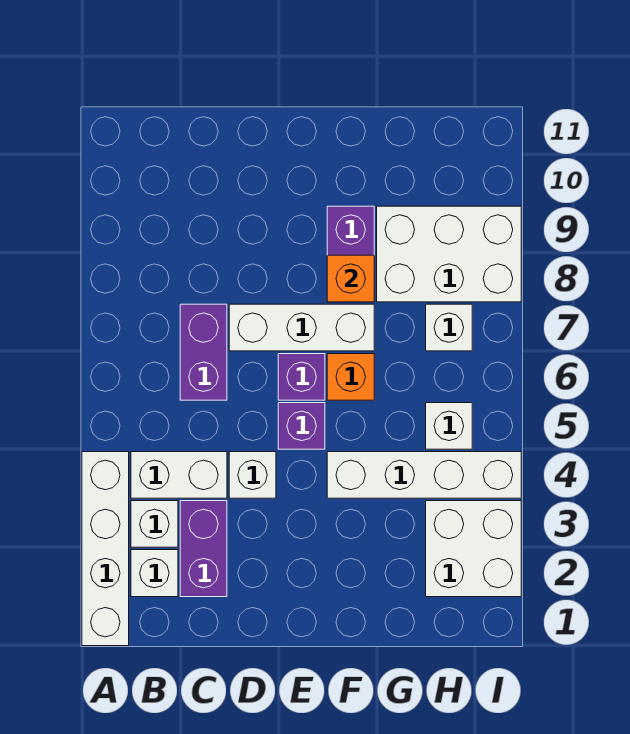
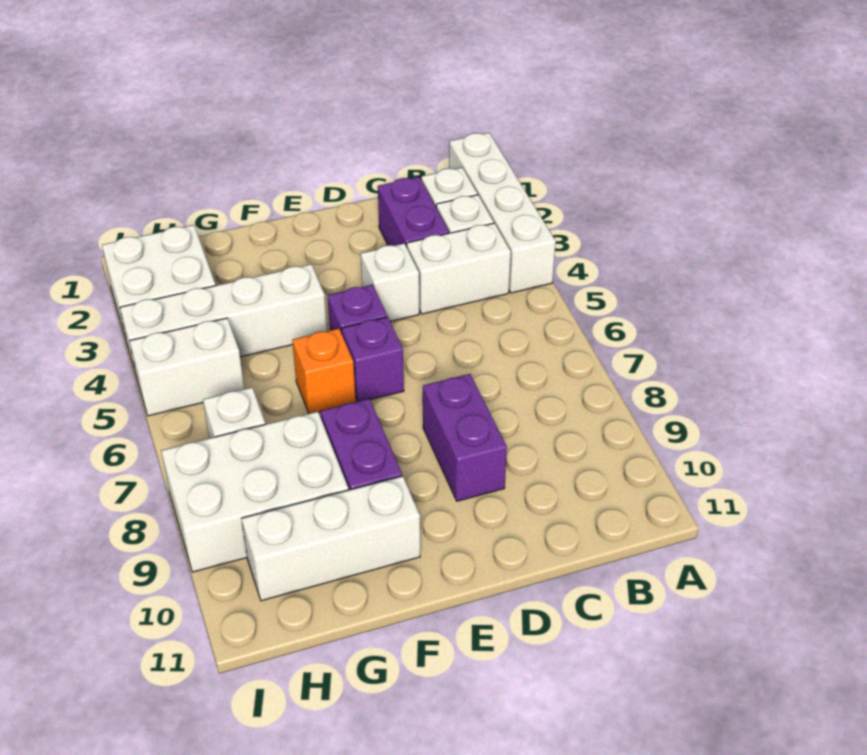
purple 1x2 brick [180,304,227,400] -> purple 1x2 brick moved to [423,374,507,501]
white 1x3 brick [229,304,374,351] -> white 1x3 brick moved to [242,476,420,601]
orange 1x1 brick [327,255,374,302] -> none
white 1x1 brick [426,403,472,449] -> white 1x2 brick [129,318,244,416]

